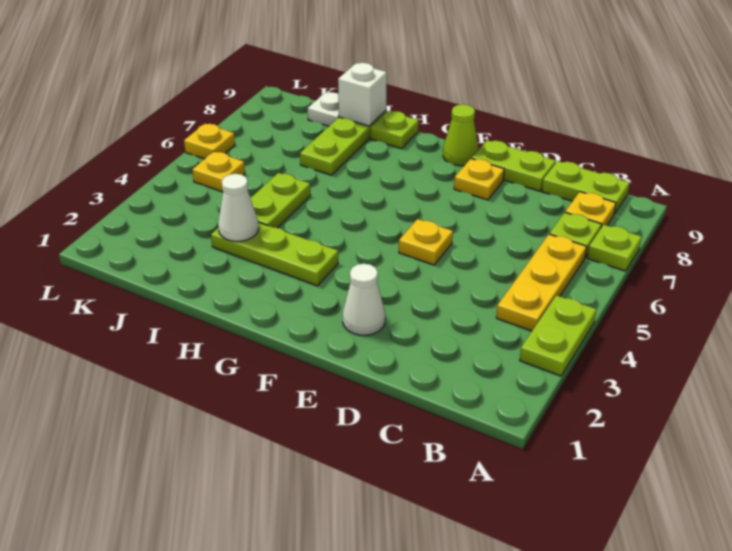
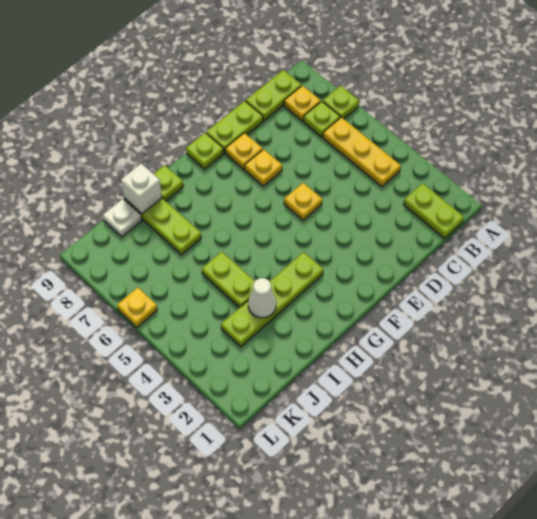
lime 1x2 plate [520,295,596,376] -> lime 1x2 plate moved to [404,183,464,238]
white 1x1 cone [343,264,385,335] -> none
lime 1x1 cone [443,104,479,166] -> lime 1x1 plate [186,133,224,169]
lime 1x3 plate [211,222,338,286] -> lime 1x4 plate [221,252,323,347]
yellow 1x1 plate [192,152,245,192] -> yellow 1x1 plate moved to [245,149,282,186]

